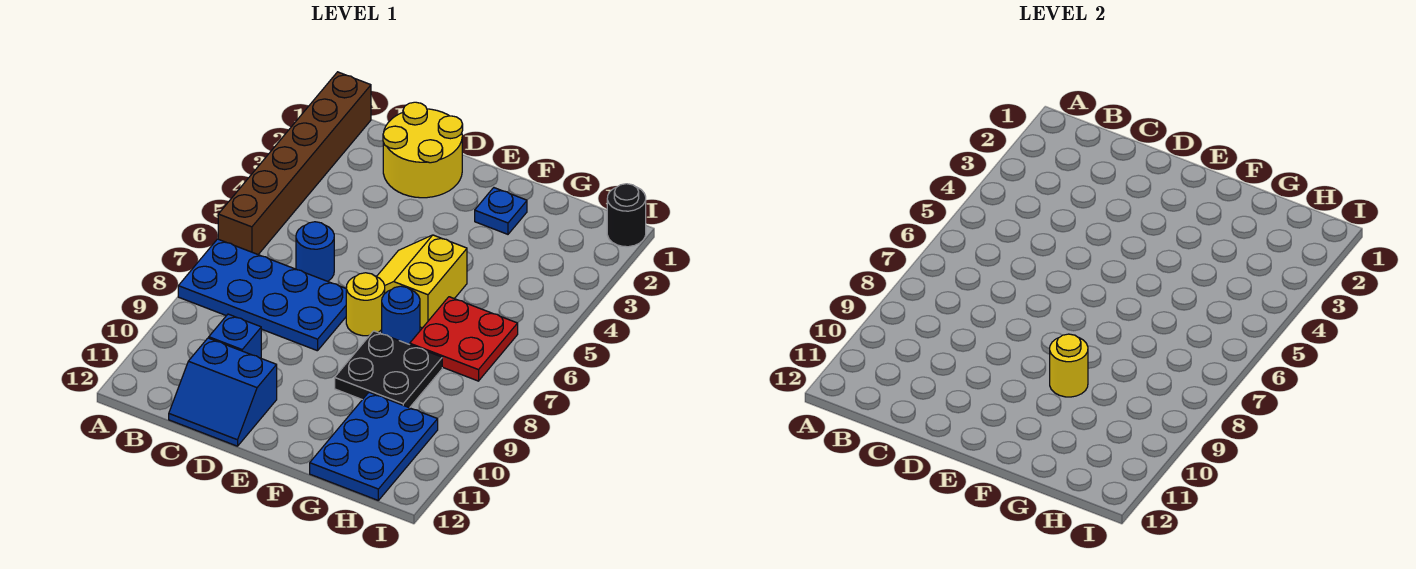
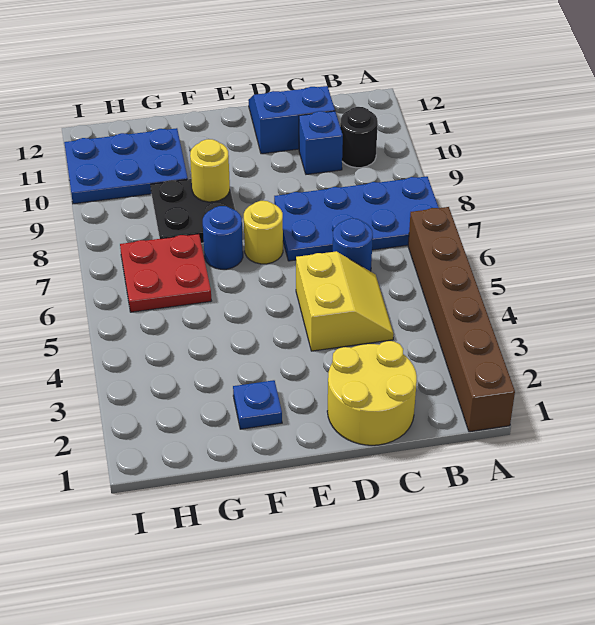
yellow 2x2 slope [377,235,467,328] -> yellow 2x2 slope moved to [296,251,393,351]
blue 2x3 plate [310,392,438,500] -> blue 2x3 plate turned to [64,128,188,204]
black 1x1 round brick [607,184,646,247] -> black 1x1 round brick moved to [340,107,378,168]

